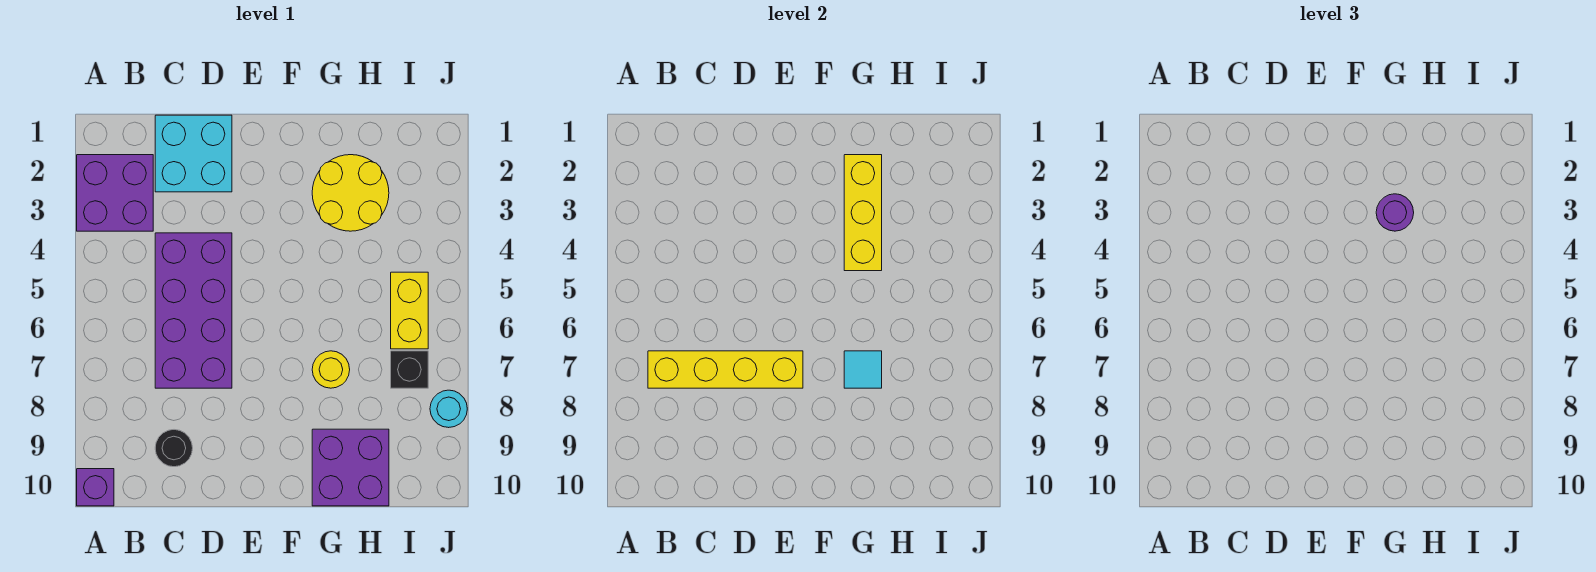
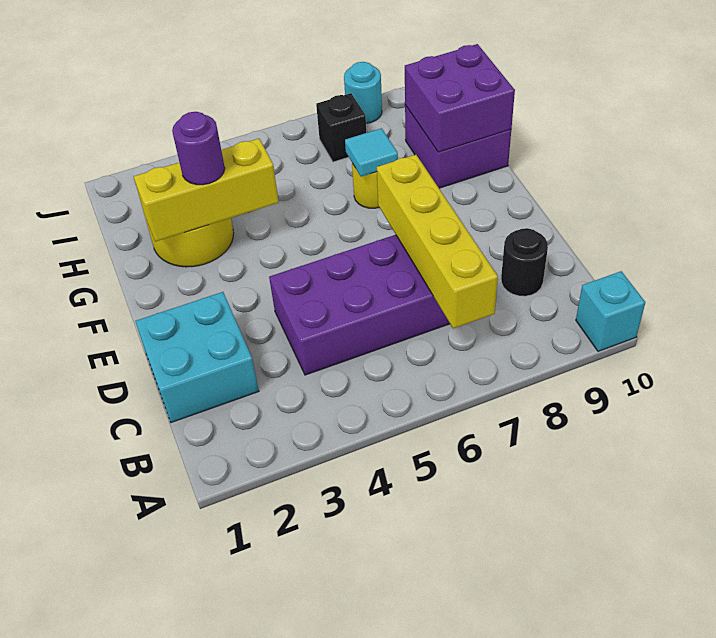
purple 2x2 brick [77,155,153,231] -> purple 2x2 brick moved to [405,44,515,152]
purple 1x1 brick [77,469,114,506] -> cyan 1x1 brick [576,271,645,351]
yellow 1x2 brick [391,272,428,349] -> none

